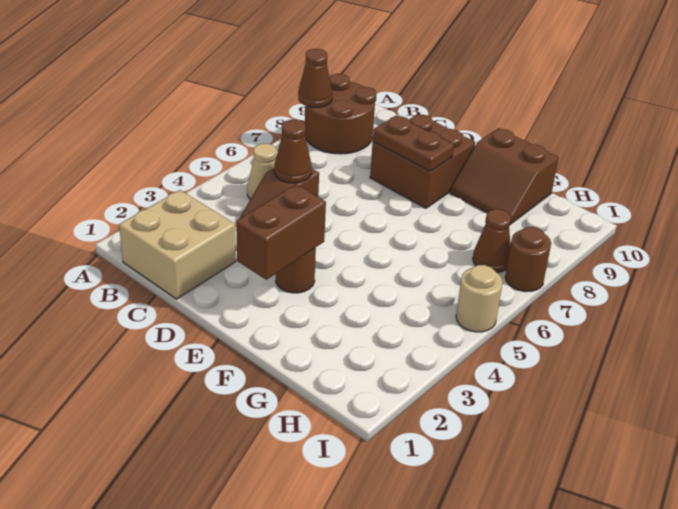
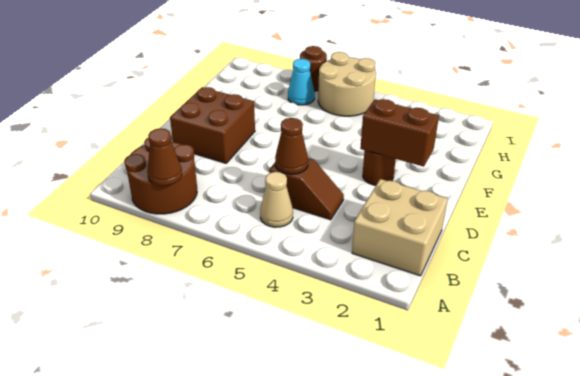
brown 1x2 plate [373,115,454,171] -> none
brown 2x2 slope [451,128,559,224] -> none
brown 1x1 cone [473,209,511,273] -> cyan 1x1 cone [288,59,315,105]
tan 1x1 round brick [456,265,503,332] -> tan 2x2 round brick [318,52,376,116]

